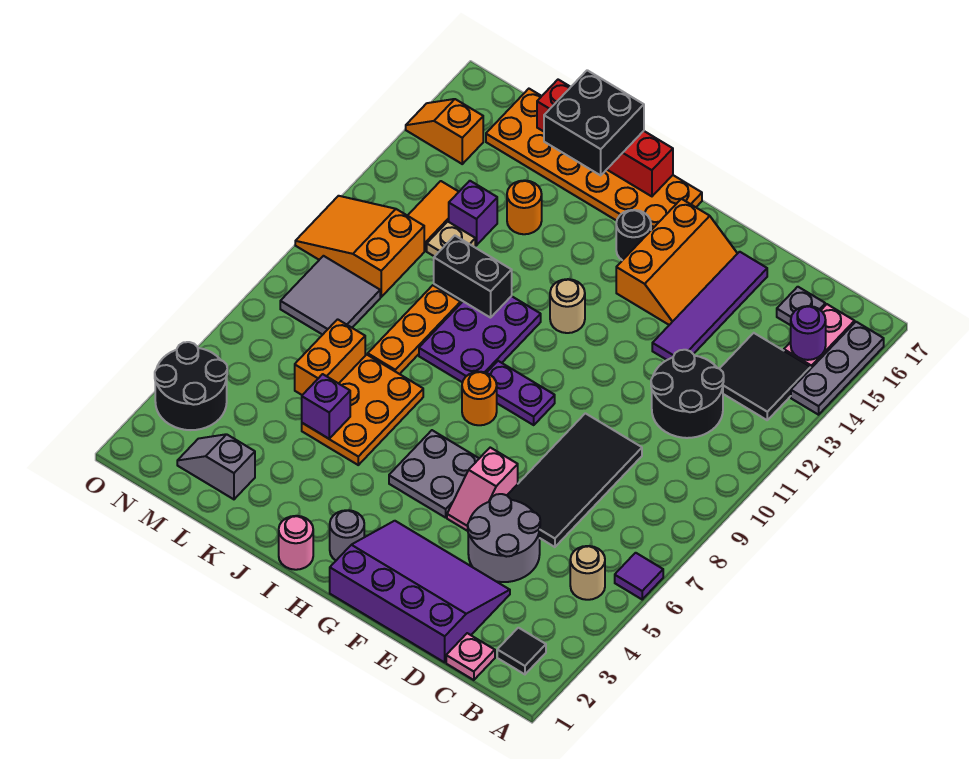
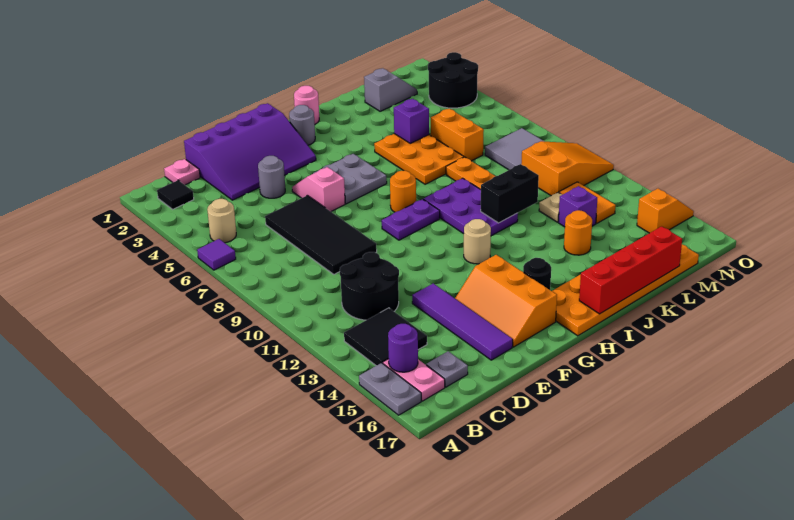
grey 1x3 plate [791,322,884,415] -> grey 1x2 plate [359,363,421,415]
grey 2x2 round brick [468,494,540,582] -> grey 1x1 round brick [258,156,285,198]
black 2x2 brick [544,70,644,175] -> none

